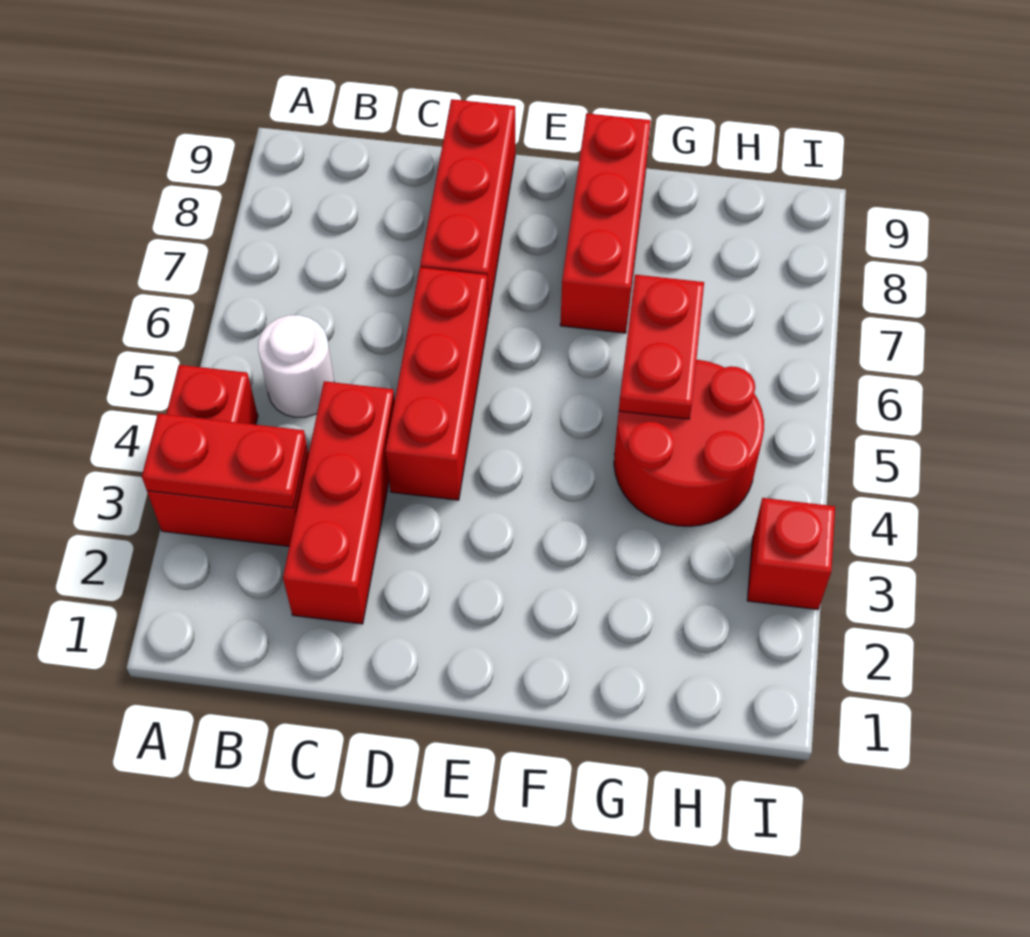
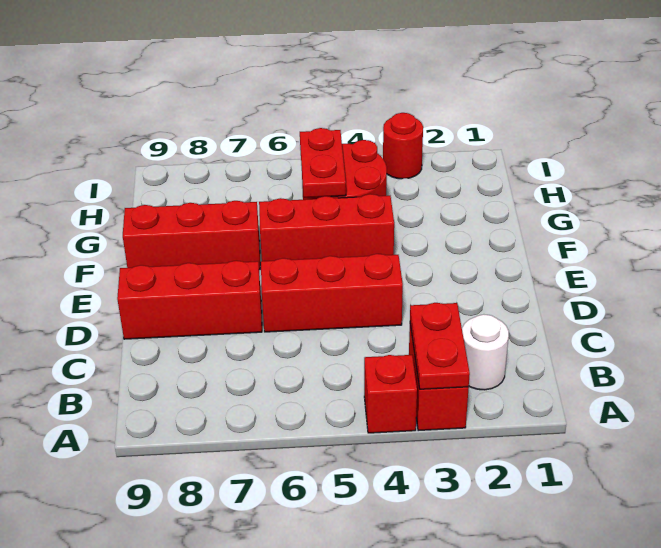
white 1x1 round brick [258,315,334,417] -> white 1x1 round brick moved to [462,314,509,390]
red 1x3 brick [283,381,395,624] -> red 1x3 brick moved to [259,194,394,261]
red 1x2 plate [619,275,704,419] -> red 1x2 plate turned to [300,128,346,198]
red 1x1 brick [747,498,835,610] -> red 1x1 round brick [383,113,423,179]

